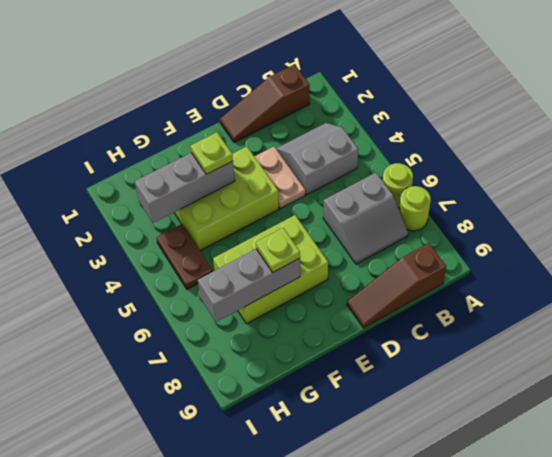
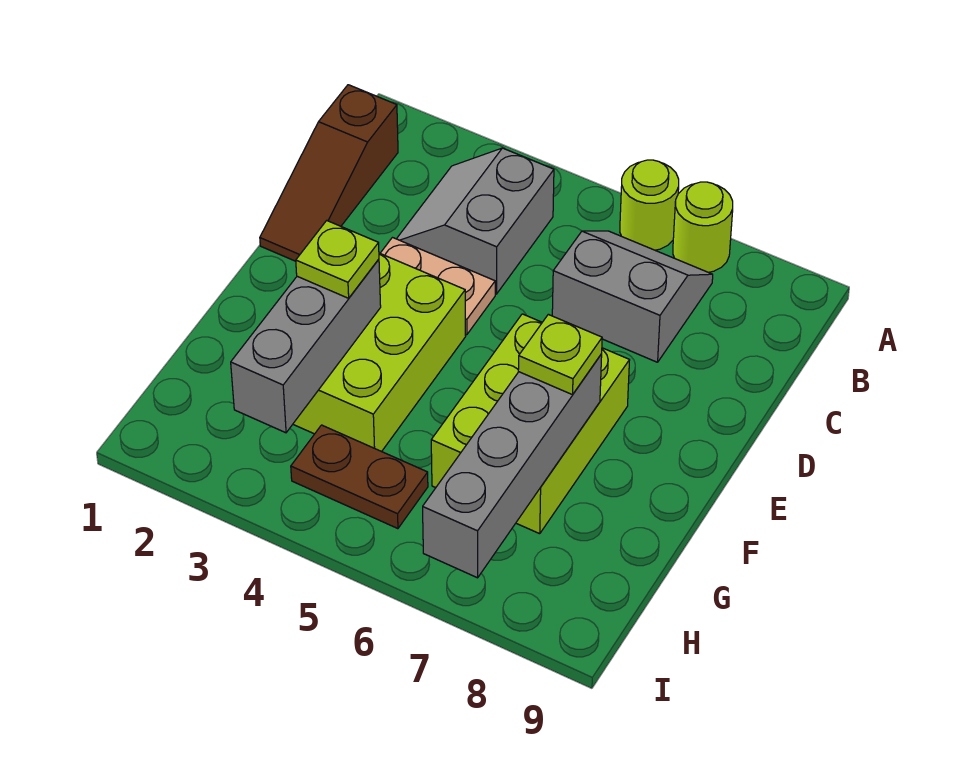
grey 2x2 slope [323,173,408,264] -> grey 2x2 slope turned to [552,231,713,362]
brown 1x3 slope [347,243,446,328] -> none
grey 1x3 brick [198,249,300,322] -> grey 1x4 brick [423,354,602,578]

